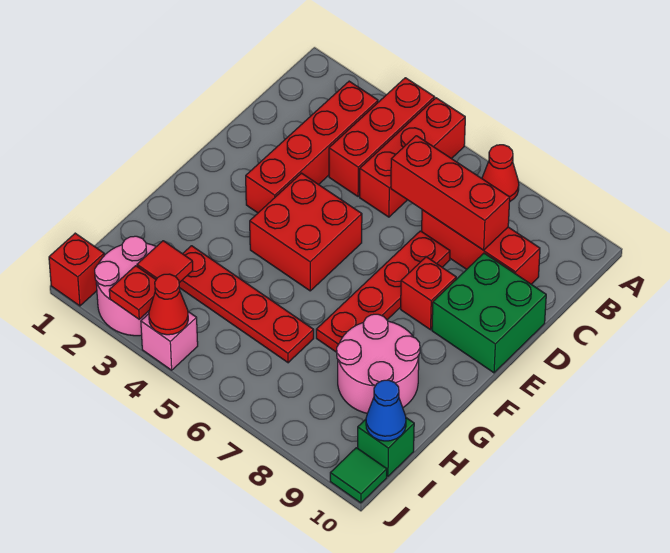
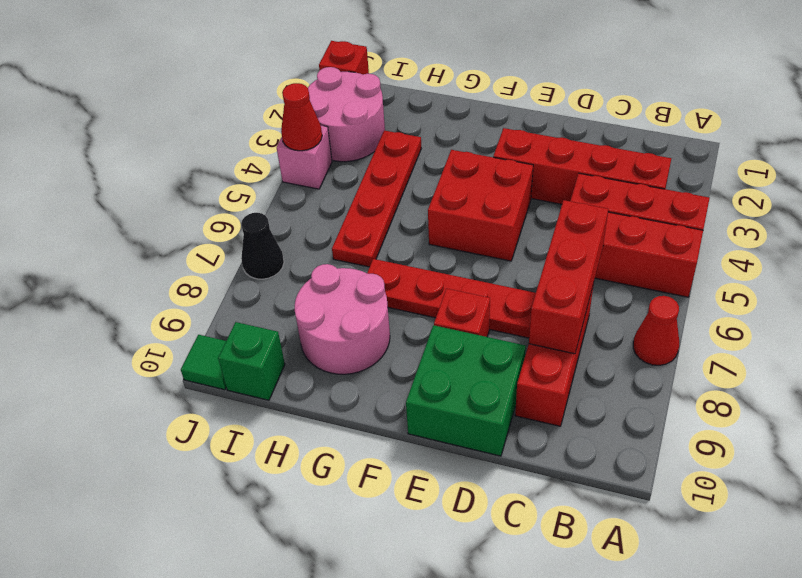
red 1x1 tile [137,241,193,283] -> none
blue 1x1 cone [366,380,406,441] -> none
red 1x1 plate [109,266,156,319] -> none
none -> black 1x1 cone [241,213,284,279]

